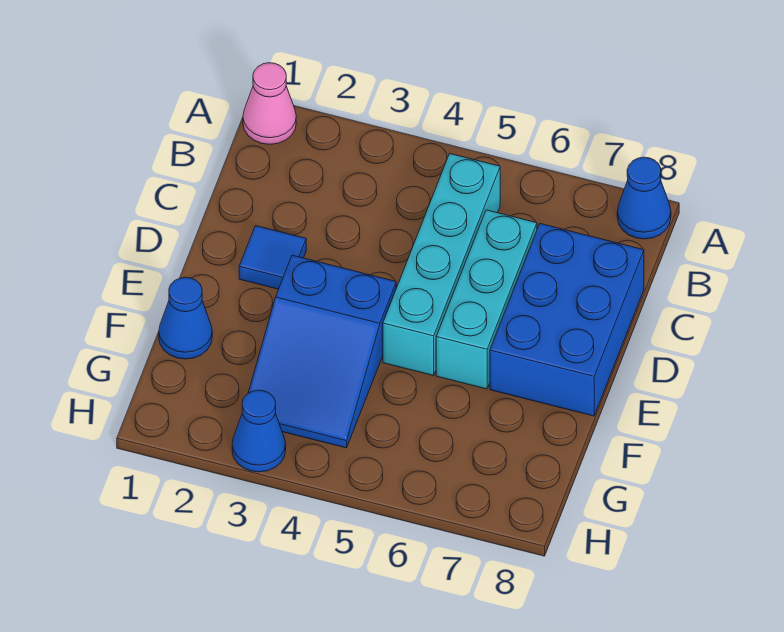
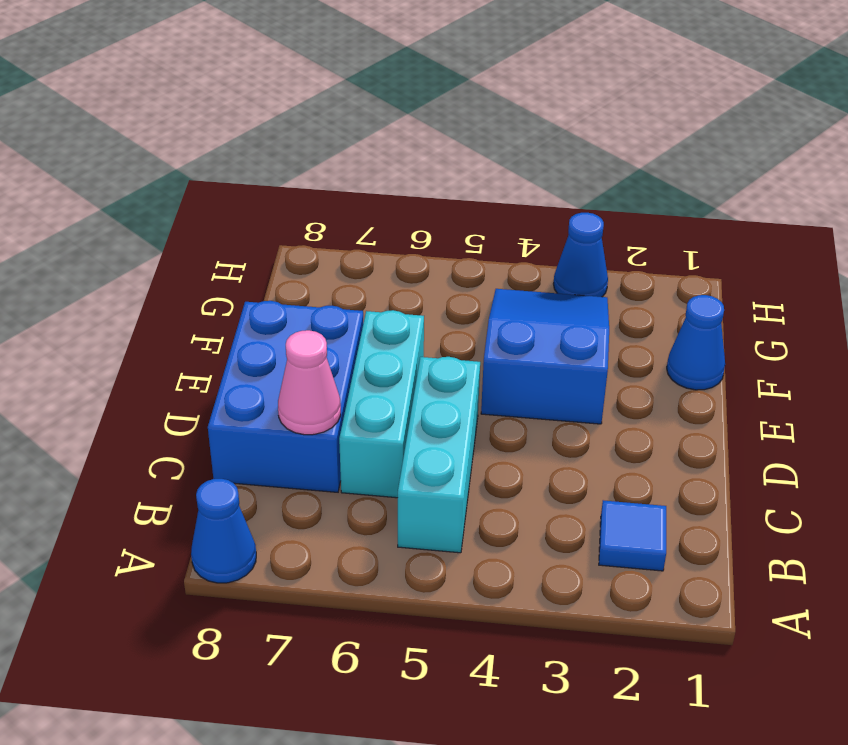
pink 1x1 cone [243,63,296,144] -> pink 1x1 cone moved to [278,330,341,435]
cyan 1x4 brick [383,154,500,376] -> cyan 1x3 brick [398,357,480,553]
blue 1x1 tile [239,226,306,289] -> blue 1x1 tile moved to [599,500,666,571]

